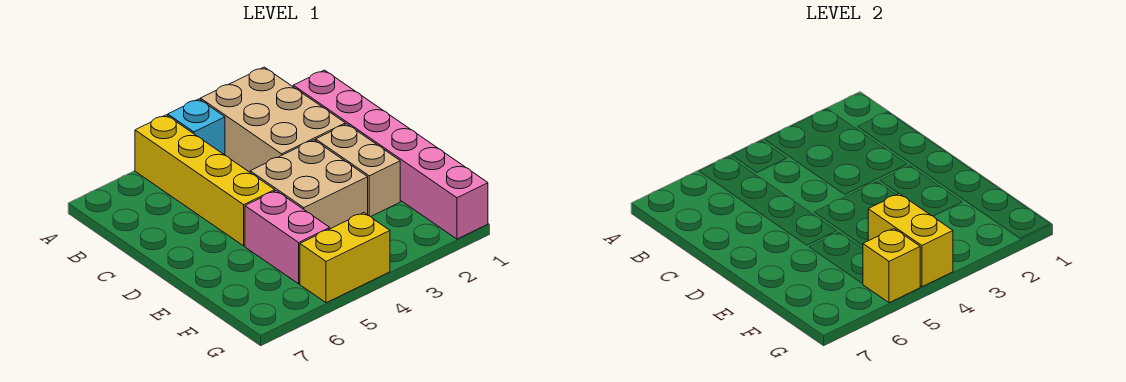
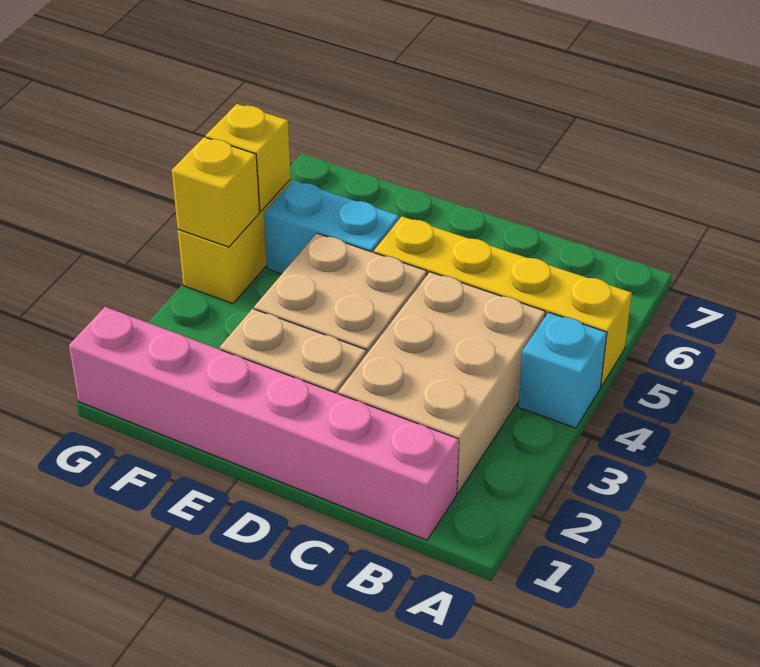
tan 2x3 brick [200,67,345,172] -> tan 2x3 brick turned to [338,272,545,493]
pink 1x2 brick [245,191,330,284] -> cyan 1x2 brick [264,180,399,274]
yellow 1x2 brick [868,194,953,287] -> yellow 1x1 brick [172,137,260,247]

